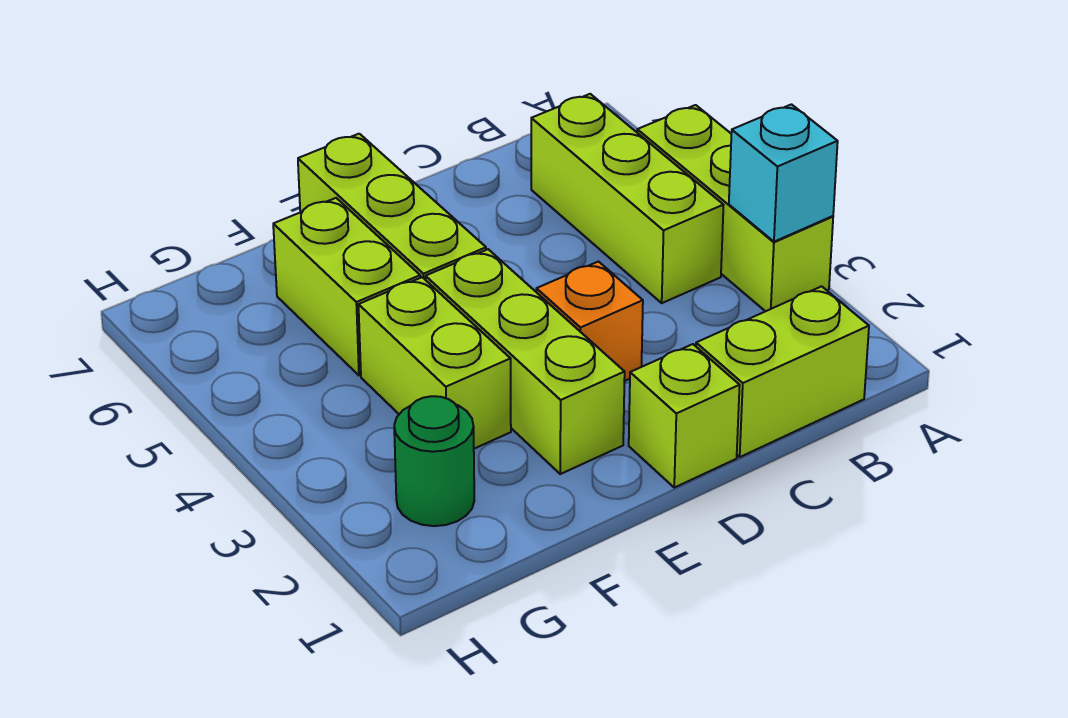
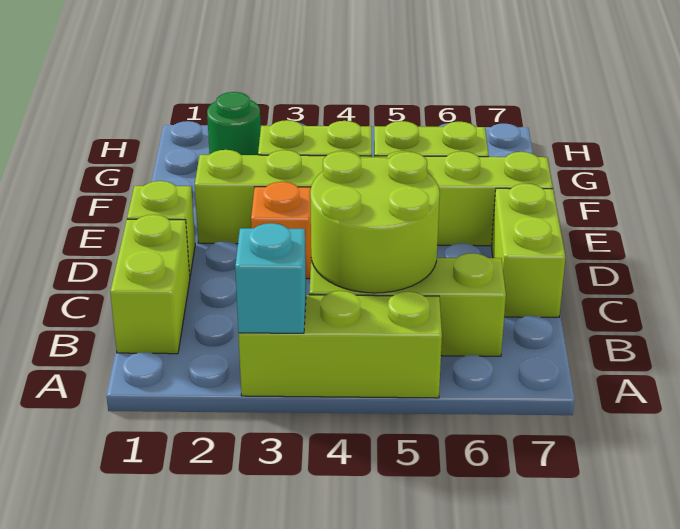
none -> lime 2x2 round brick [310,151,440,293]
none -> lime 1x2 brick [492,184,566,317]

